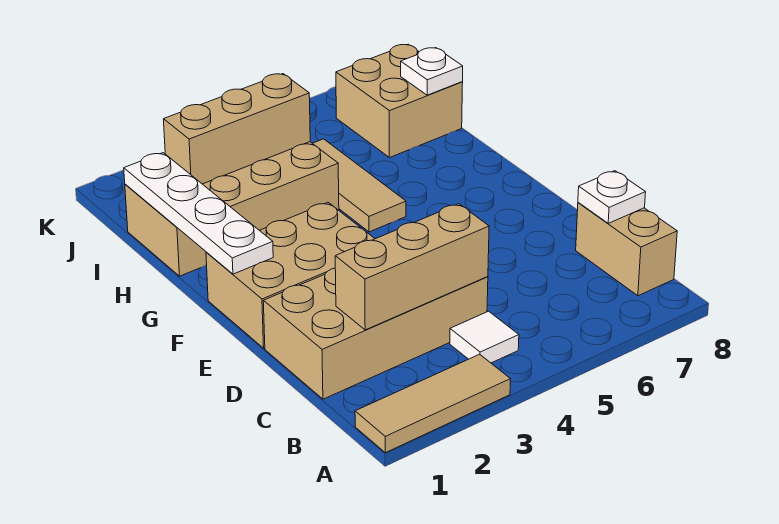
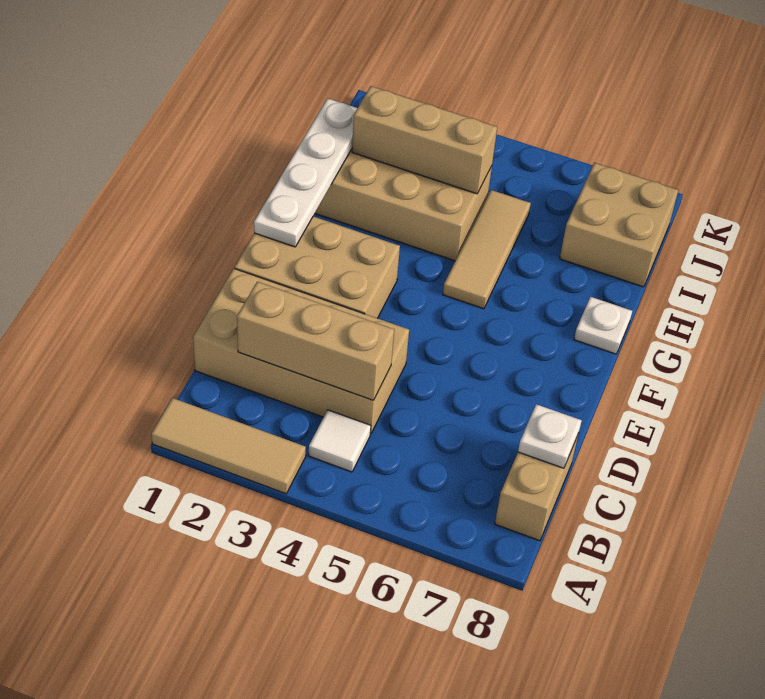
white 1x1 plate [401,48,463,95] -> white 1x1 plate moved to [574,297,632,354]

